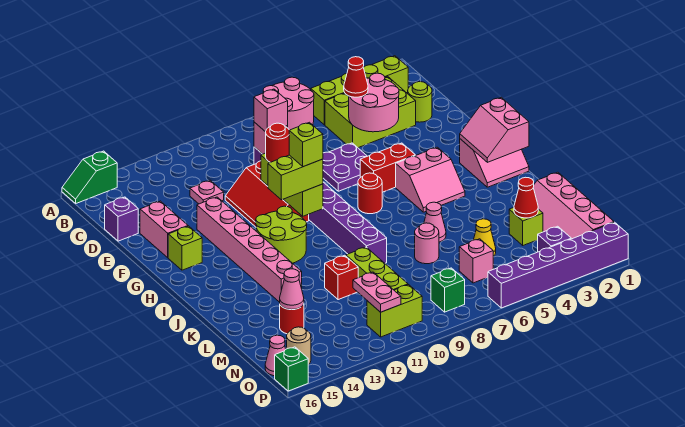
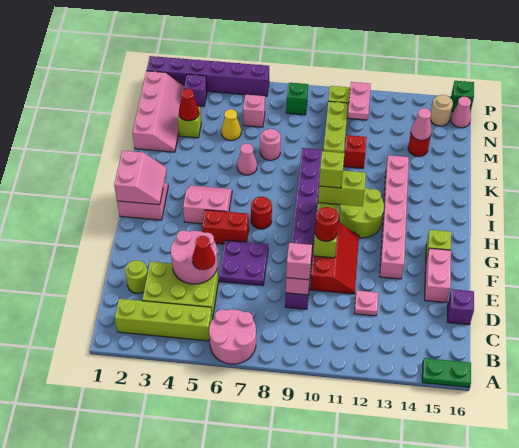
green 1x2 slope [62,151,117,203] -> green 1x2 plate [422,358,471,387]

